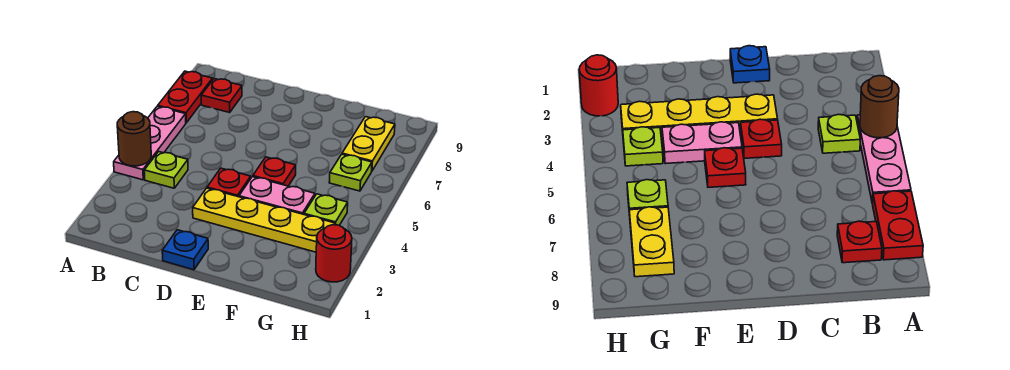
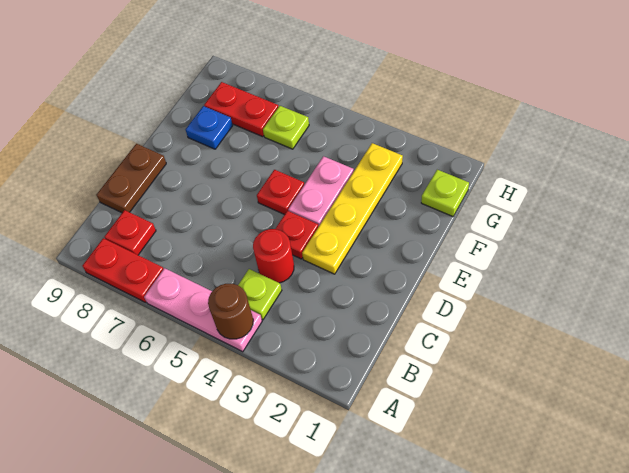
none -> brown 1x2 plate [96,144,166,213]
blue 1x1 plate [162,230,208,270] -> blue 1x1 plate moved to [186,106,233,149]
lime 1x1 plate [304,194,348,225] -> lime 1x1 plate moved to [421,170,469,216]
yellow 1x2 plate [342,117,395,171] -> red 1x2 plate [204,82,278,137]
red 1x1 round brick [316,225,352,282] -> red 1x1 round brick moved to [253,229,294,283]

